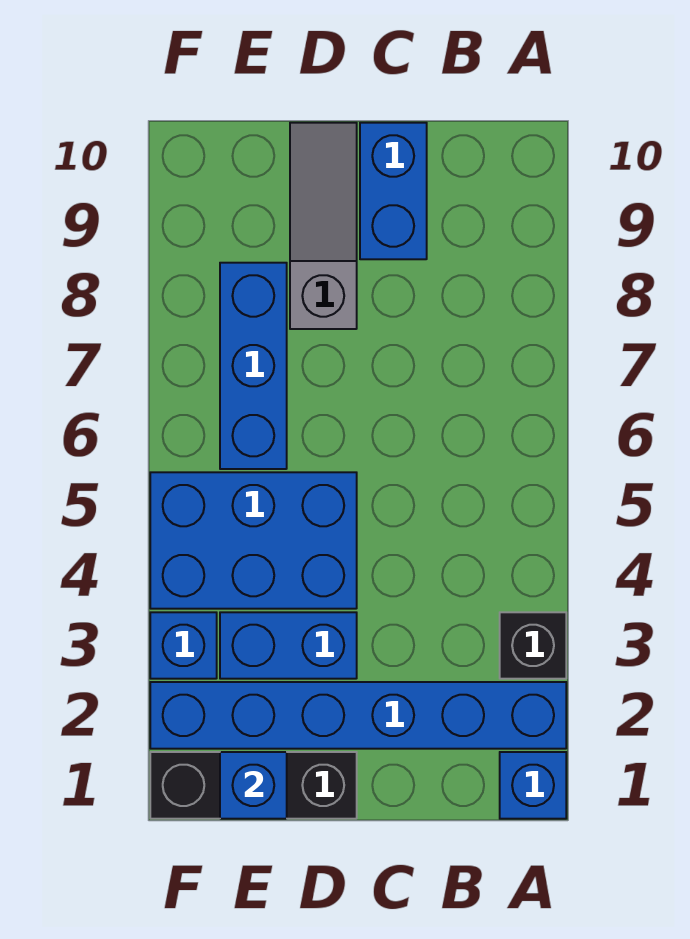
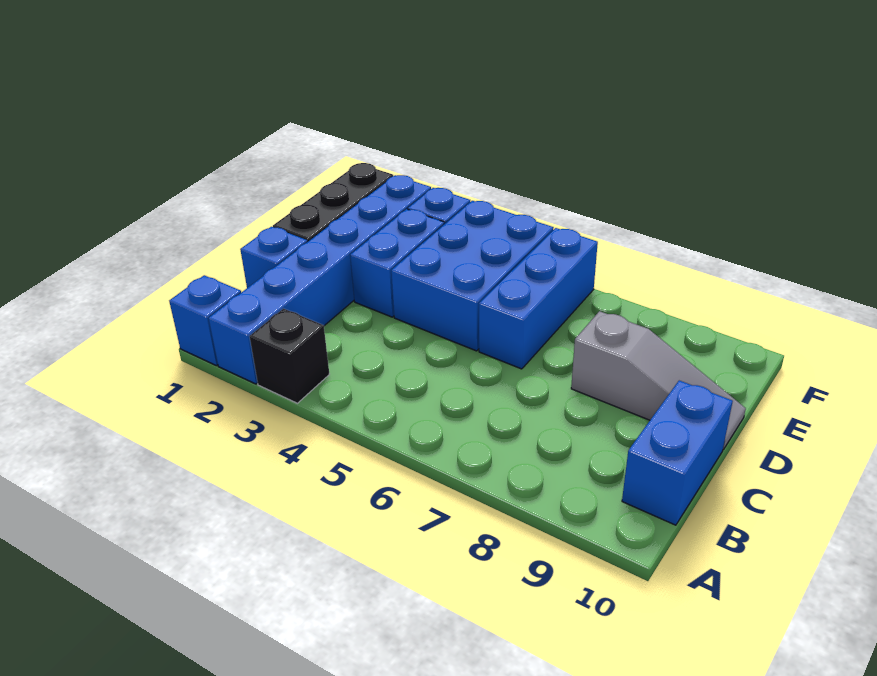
blue 1x2 brick [360,123,427,259] -> blue 1x2 brick turned to [622,381,733,525]
blue 1x1 brick [220,752,287,819] -> blue 1x1 brick moved to [240,227,307,288]
blue 1x3 brick [220,263,287,469] -> blue 1x3 brick turned to [479,228,598,369]

